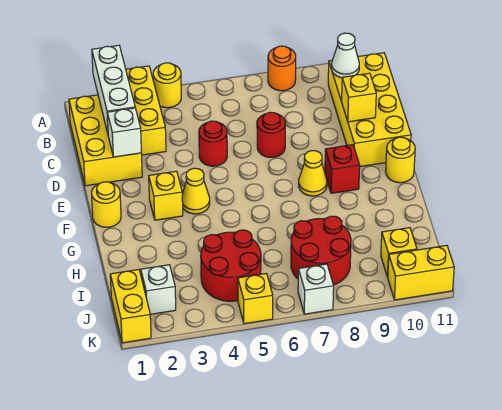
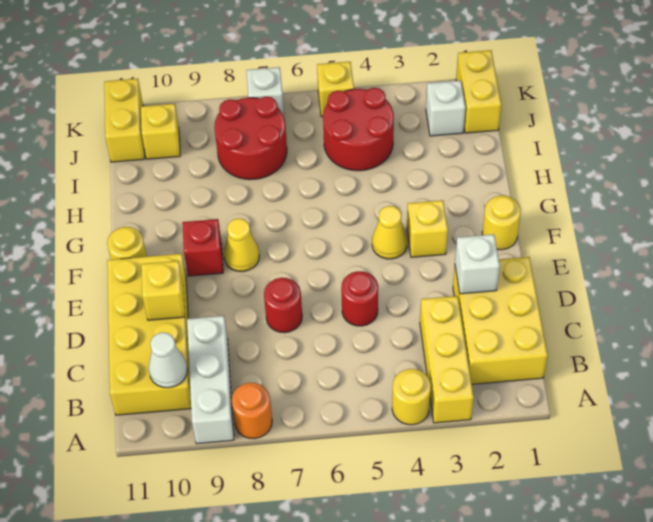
white 1x3 brick [92,45,135,133] -> white 1x3 brick moved to [187,316,234,444]
yellow 1x2 brick [388,245,454,300] -> yellow 1x2 brick turned to [104,79,145,162]

